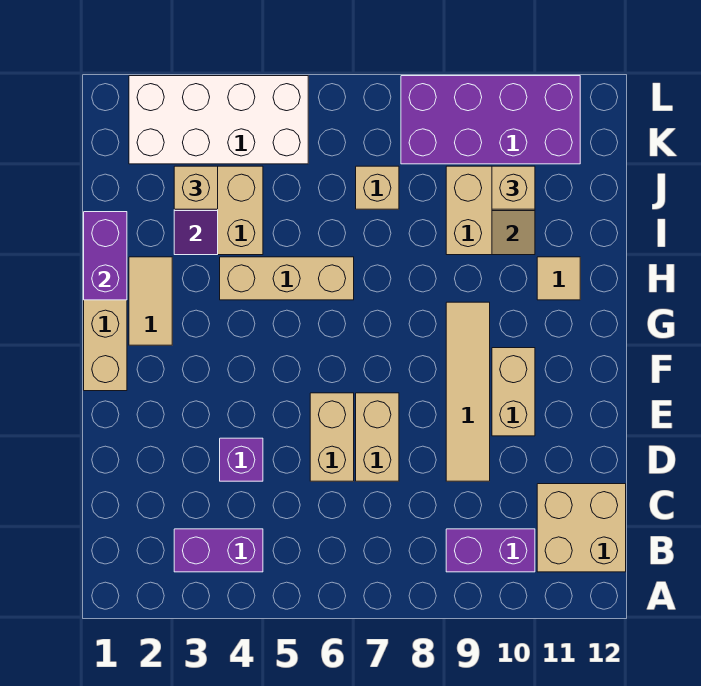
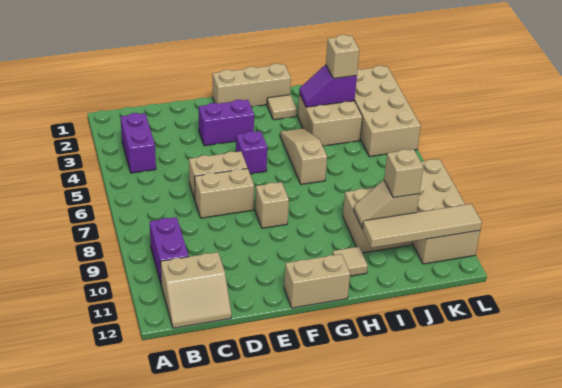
tan 2x2 brick [537,484,626,572] -> tan 2x2 slope [161,252,232,328]
purple 1x1 brick [220,438,263,481] -> purple 1x1 brick moved to [236,131,267,174]
tan 1x4 tile [446,302,490,481] -> tan 1x4 tile moved to [362,204,482,248]
tan 1x2 brick [492,348,535,436] -> tan 1x2 brick moved to [284,254,350,308]
tan 1x2 tile [129,257,172,345] -> tan 1x1 tile [267,95,297,120]
purple 1x2 brick [84,212,127,300] -> purple 1x2 brick moved to [199,100,254,146]
tan 1x3 brick [220,257,354,300] -> tan 1x3 slope [280,128,327,184]
tan 1x1 brick [356,166,399,209] -> tan 1x1 brick moved to [255,182,289,228]
white 2x4 brick [129,76,308,164] -> tan 2x4 brick [355,66,421,157]
purple 2x4 brick [401,76,580,164] -> tan 2x4 brick [412,159,480,264]

